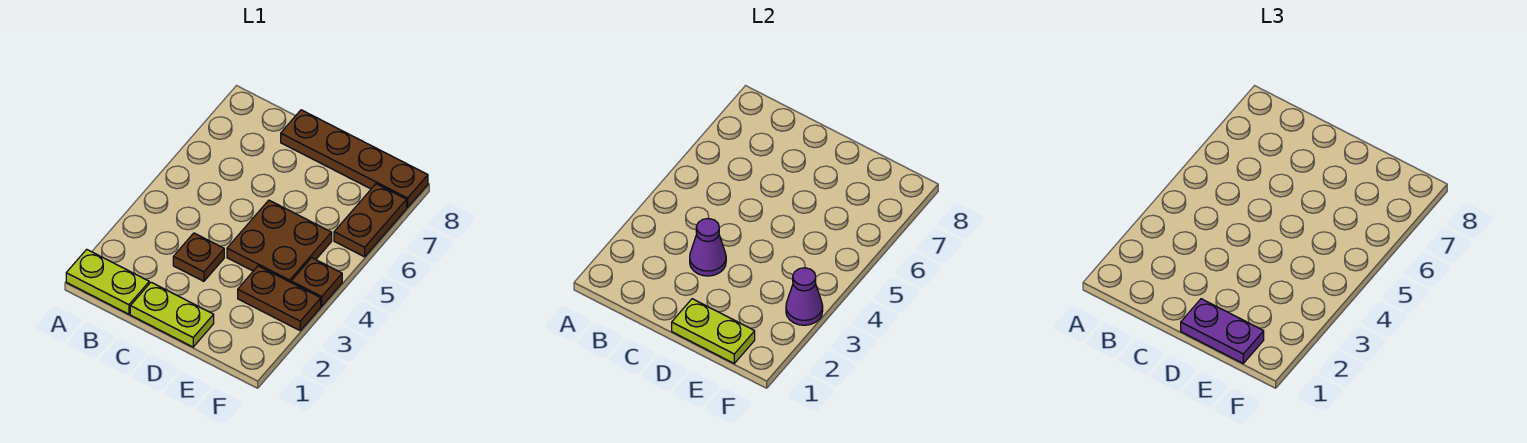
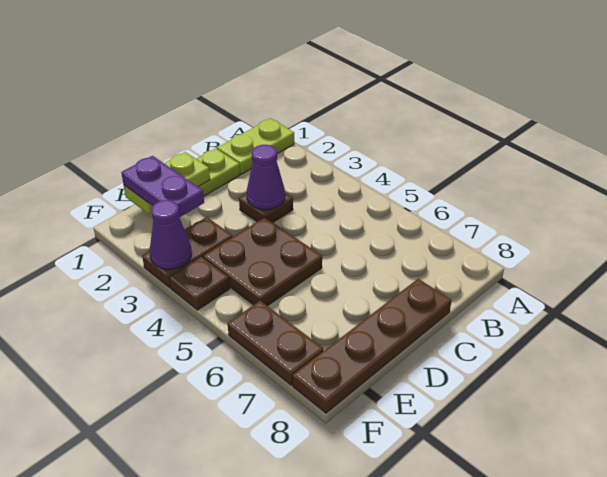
purple 1x2 plate [1181,299,1264,363] -> purple 1x2 plate turned to [121,156,204,217]

